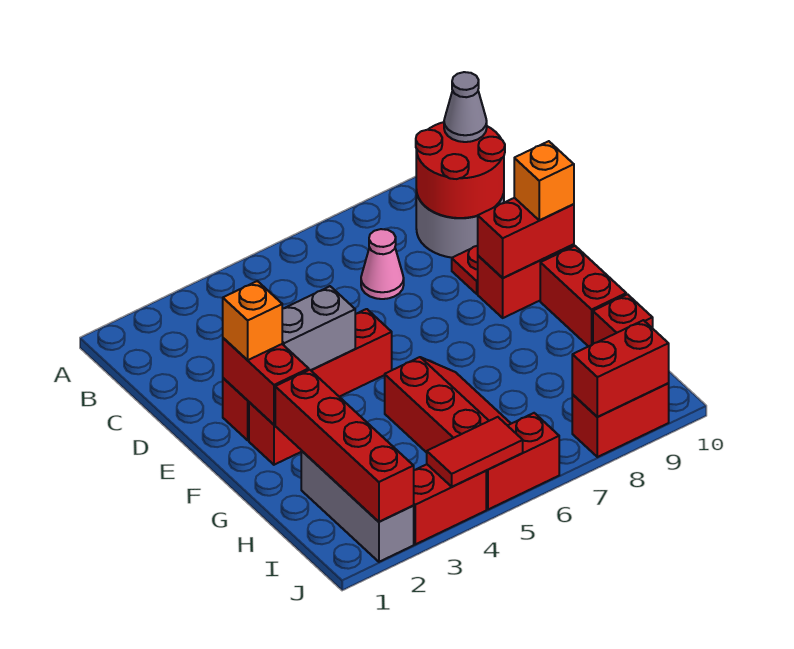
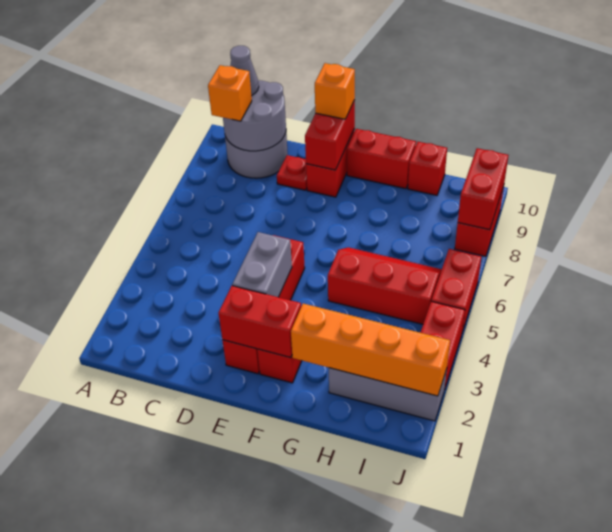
red 2x2 round brick [416,122,505,218] -> grey 2x2 round brick [223,80,286,151]
pink 1x1 cone [361,229,404,299] -> none
orange 1x1 brick [223,281,282,360] -> orange 1x1 brick moved to [208,65,252,121]
red 1x4 brick [275,370,414,522] -> orange 1x4 brick [291,304,450,396]
red 1x2 tile [427,417,523,487] -> none

